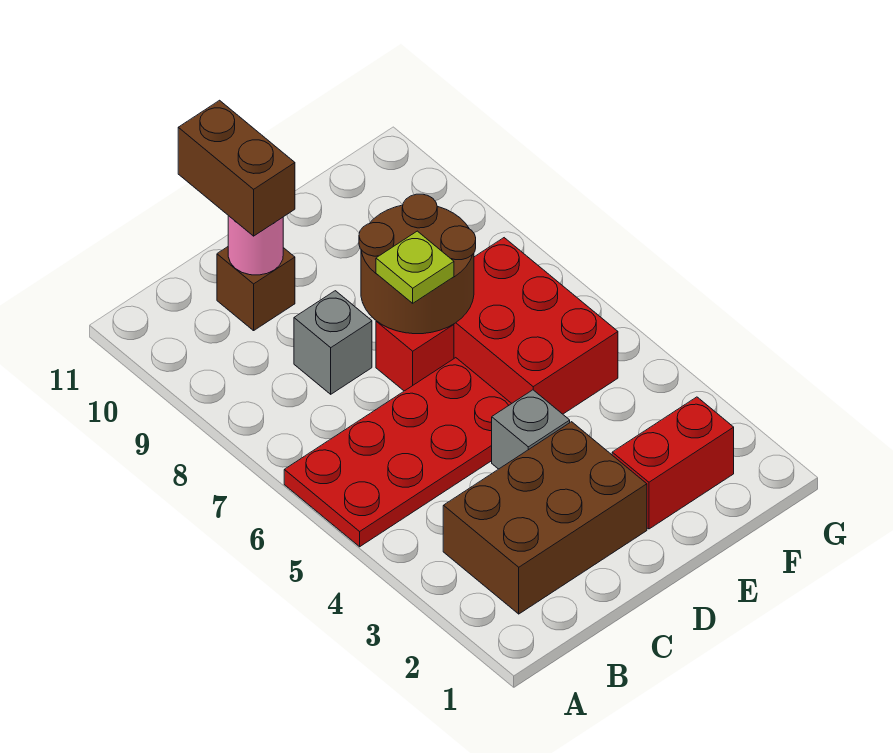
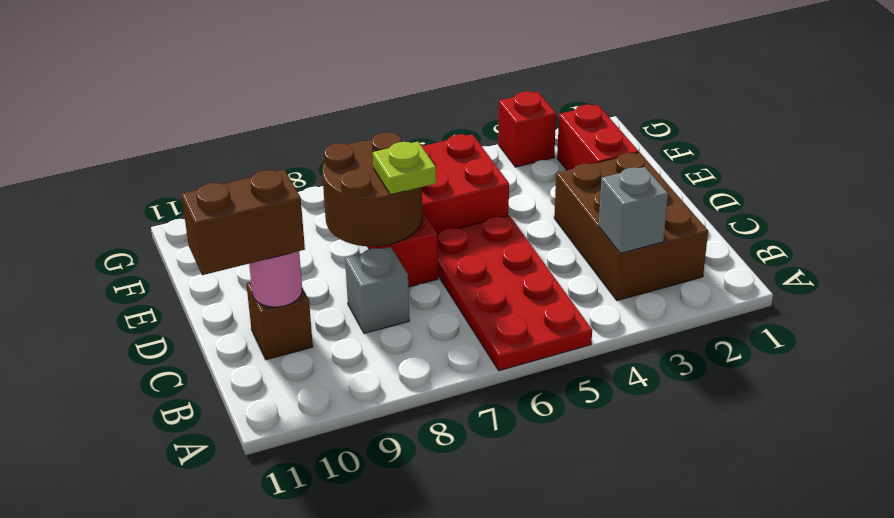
grey 1x1 brick [492,390,570,469] -> grey 1x1 brick moved to [599,167,668,253]
none -> red 1x1 brick [498,91,556,167]

